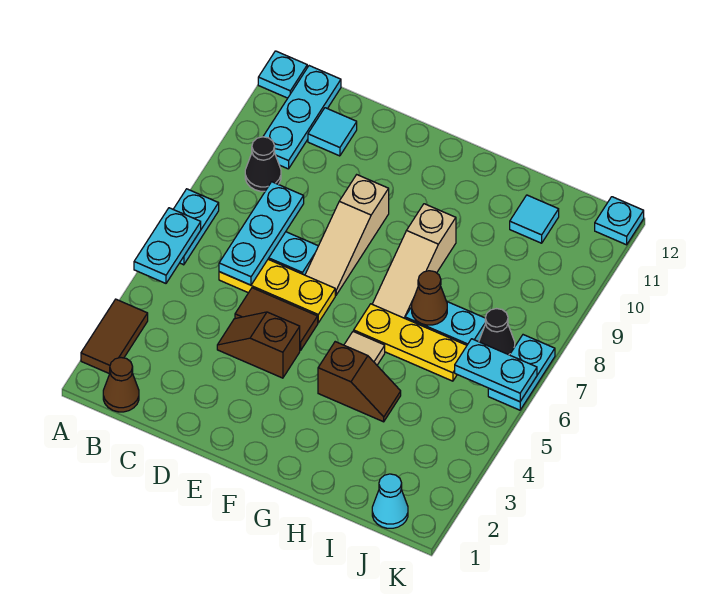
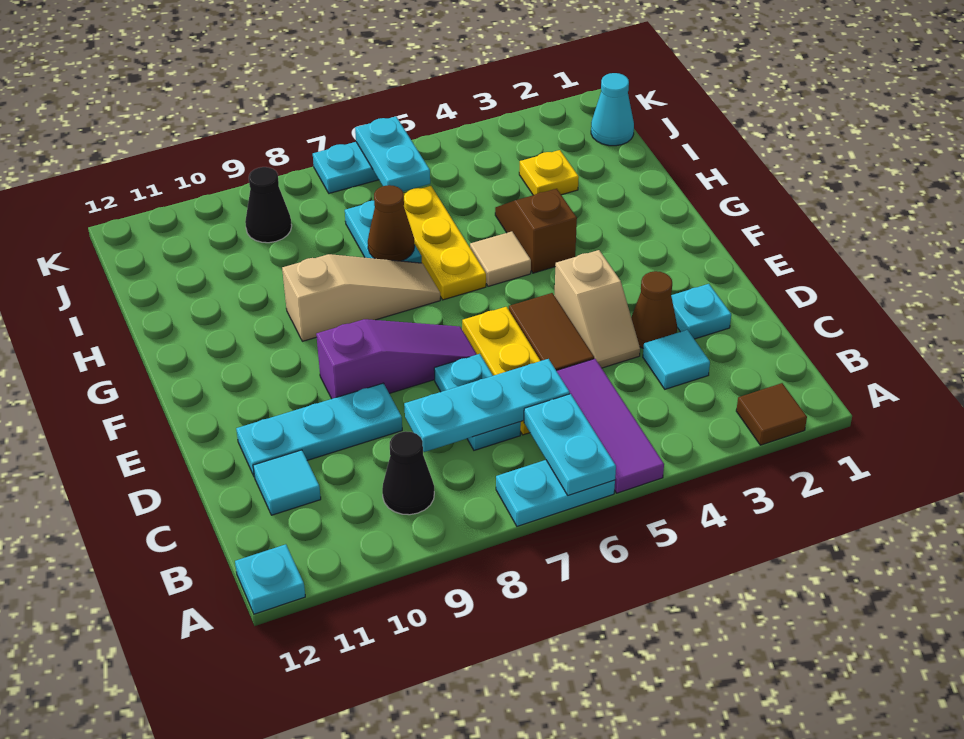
brown 1x2 tile [81,299,148,374] -> brown 1x1 tile [736,383,807,445]
none -> purple 1x3 tile [557,359,664,493]
cyan 1x2 plate [134,208,201,283] -> cyan 1x2 plate turned to [524,394,616,496]
brown 1x1 cone [103,358,139,412] -> brown 1x1 cone moved to [631,271,677,348]
cyan 1x3 plate [263,66,341,169] -> cyan 1x3 plate moved to [236,383,402,477]
brown 1x2 slope [217,312,300,378] -> tan 1x2 slope [554,250,640,368]
tan 1x3 slope [305,175,389,295] -> purple 1x3 slope [316,319,477,399]
none -> yellow 1x1 plate [519,150,579,195]
cyan 1x1 tile [510,195,559,243] -> cyan 1x1 tile moved to [643,330,710,389]
black 1x1 cone [479,309,515,355] -> black 1x1 cone moved to [245,167,292,243]
cyan 1x1 plate [595,197,644,245] -> cyan 1x1 plate moved to [671,284,731,339]

